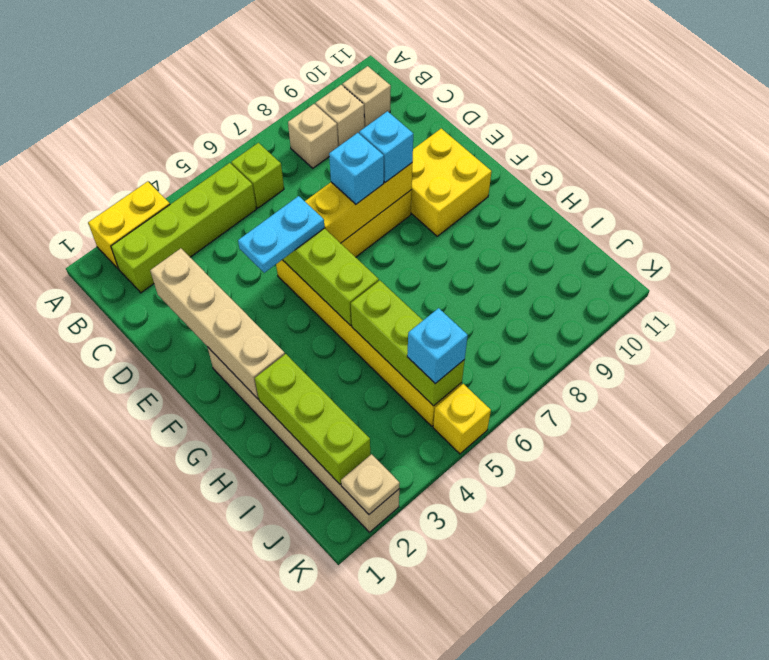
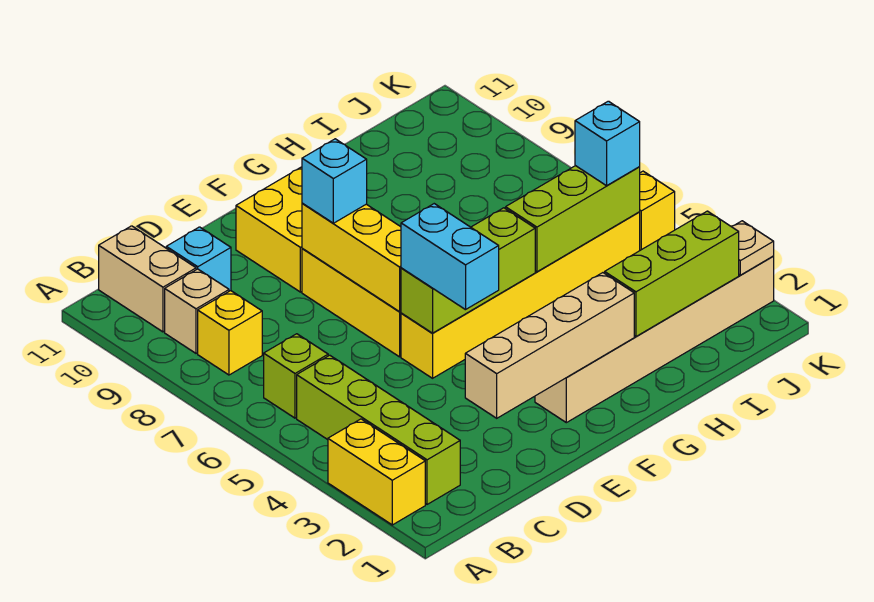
tan 1x1 brick [288,104,338,168] -> yellow 1x1 brick [198,291,262,375]
tan 1x1 brick [342,66,391,128] -> tan 1x2 brick [99,226,196,332]
cyan 1x2 plate [238,196,324,273] -> cyan 1x2 brick [401,204,499,310]
cyan 1x1 brick [329,133,384,204] -> cyan 1x1 brick moved to [166,227,231,291]

